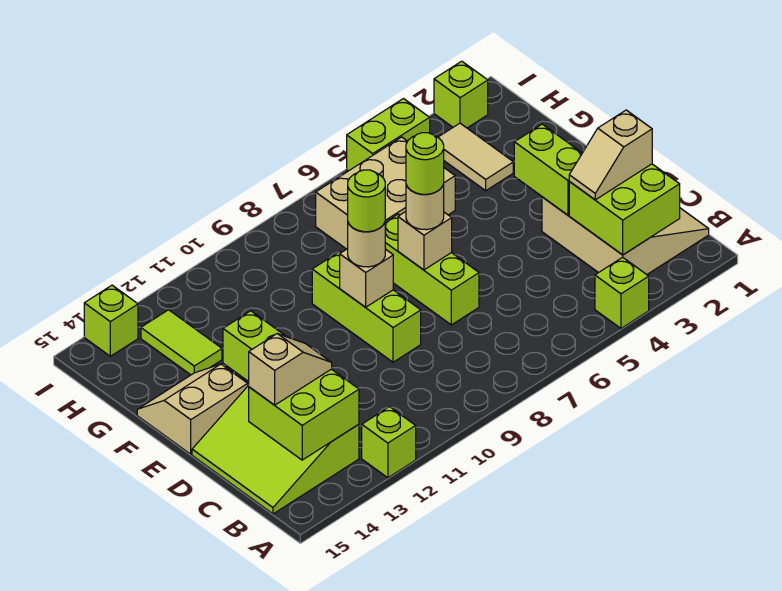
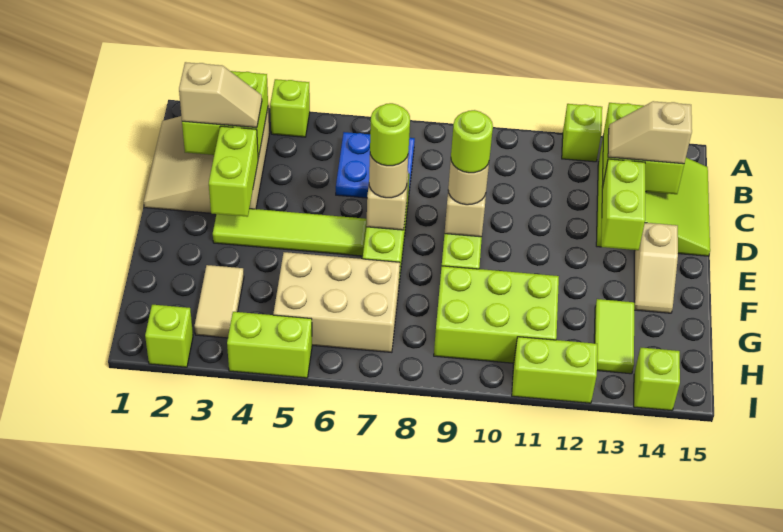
none -> blue 2x2 plate [336,132,415,200]
none -> lime 1x4 tile [213,209,367,256]
tan 2x2 slope [137,364,248,454] -> tan 1x2 slope [634,223,678,313]
none -> lime 2x3 brick [434,266,559,363]
none -> lime 1x2 brick [512,337,597,403]

